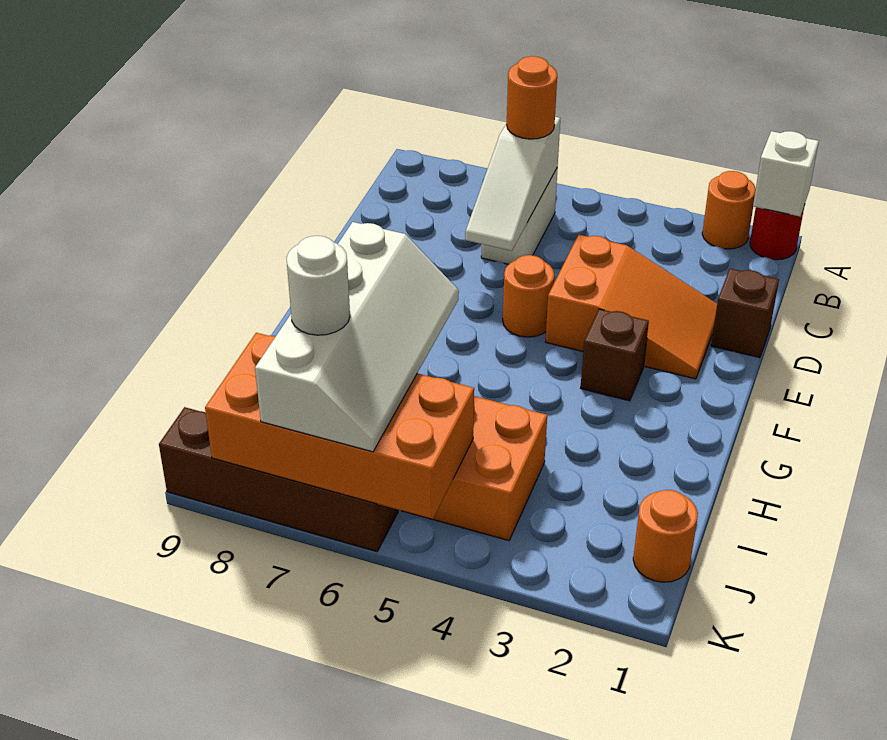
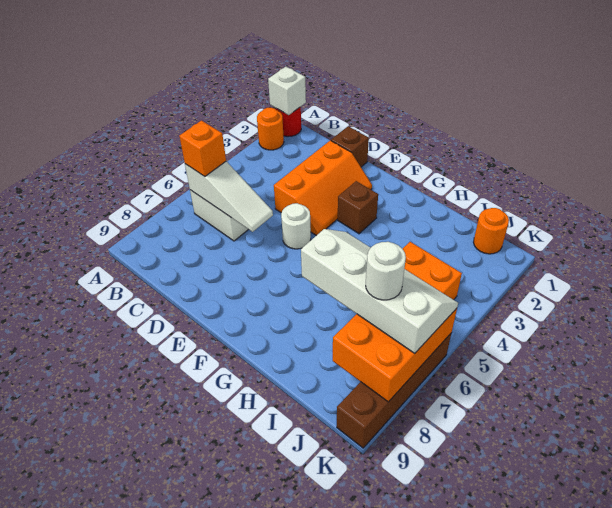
orange 1x1 round brick [507,56,557,139] -> orange 1x1 brick [179,121,226,176]
orange 2x3 slope [545,235,717,379] -> orange 2x3 slope turned to [274,140,372,236]
orange 1x1 round brick [503,255,554,337] -> white 1x1 round brick [281,203,311,249]
orange 2x4 brick [205,333,474,519] -> orange 2x3 brick [333,308,457,402]

